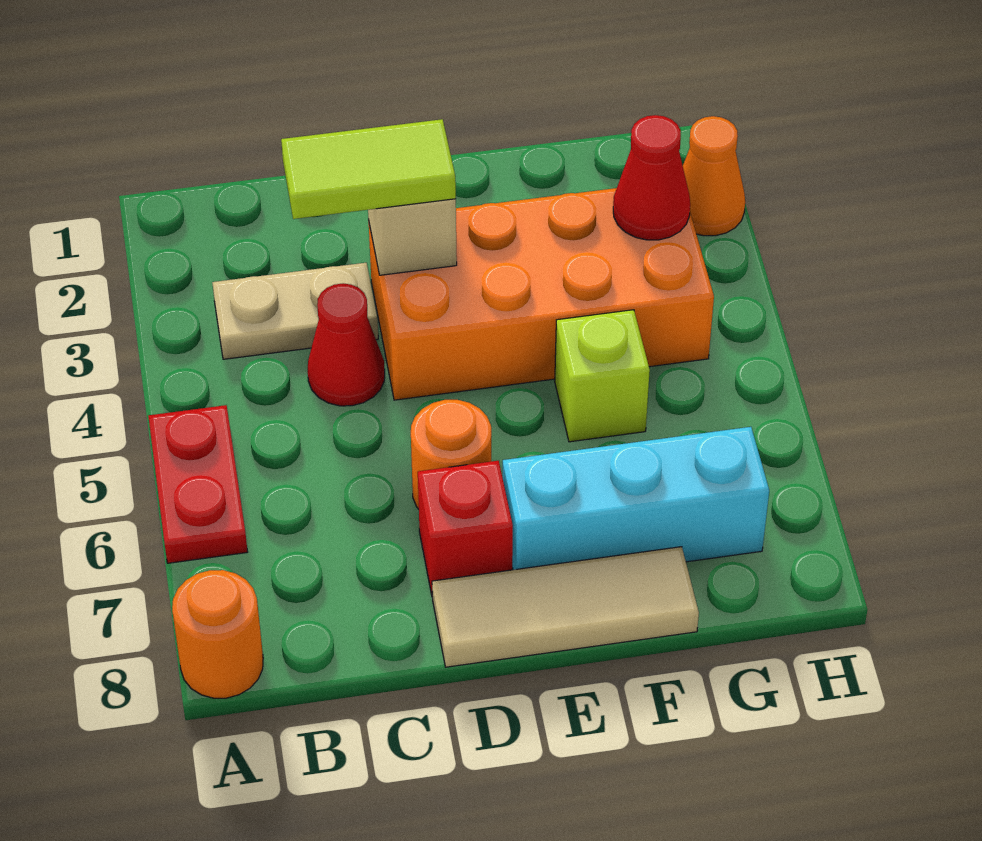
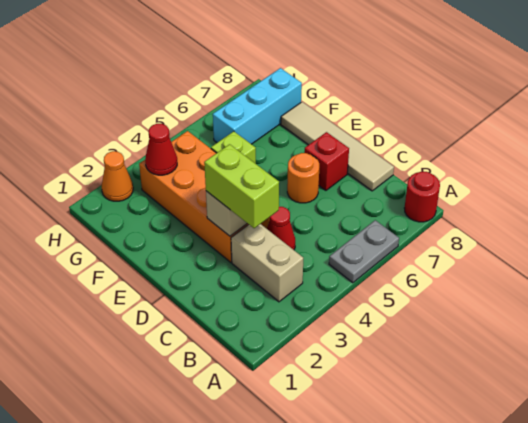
red 1x2 plate [148,405,248,563] -> grey 1x2 plate [329,220,399,283]
orange 1x1 round brick [172,570,263,698] -> red 1x1 round brick [404,172,440,222]
tan 1x2 plate [212,263,378,359] -> tan 1x2 brick [231,224,303,302]
lime 1x2 tile [281,119,456,219] -> lime 1x2 brick [204,144,279,228]
tan 1x3 tile [432,547,699,667] -> tan 1x4 tile [281,102,394,191]
cyan 1x3 brick [503,427,769,570] -> cyan 1x3 brick turned to [213,68,302,144]

